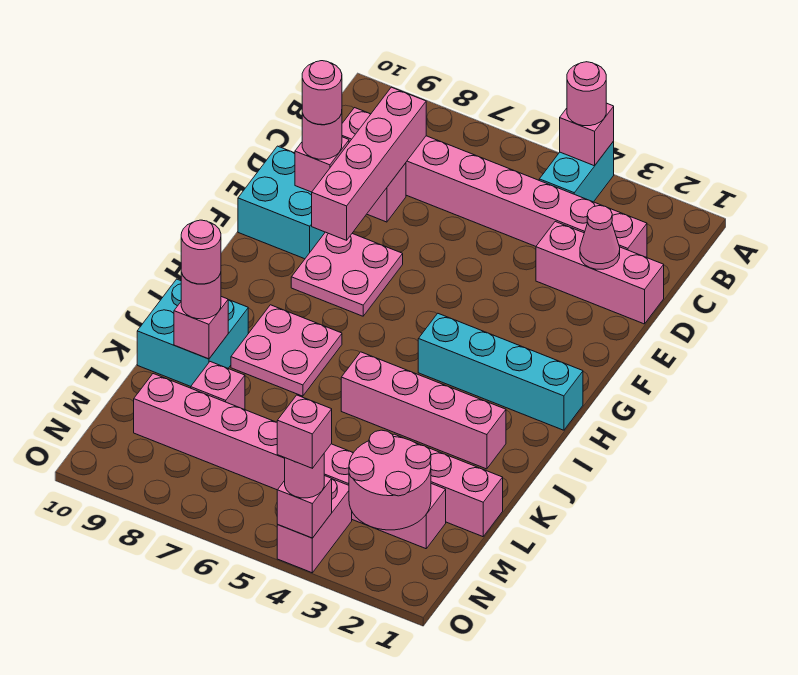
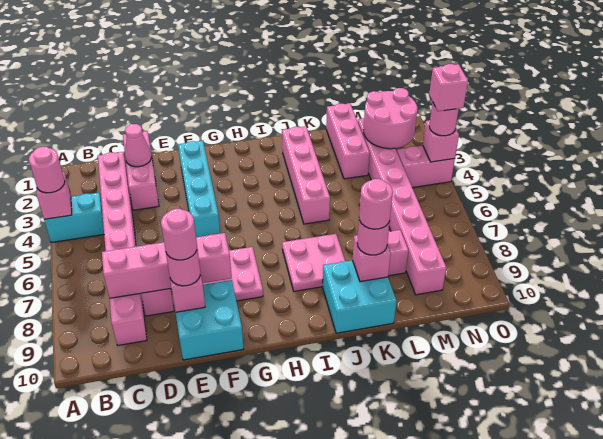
cyan 1x4 brick [418,313,583,430] -> cyan 1x4 brick moved to [178,141,220,237]

